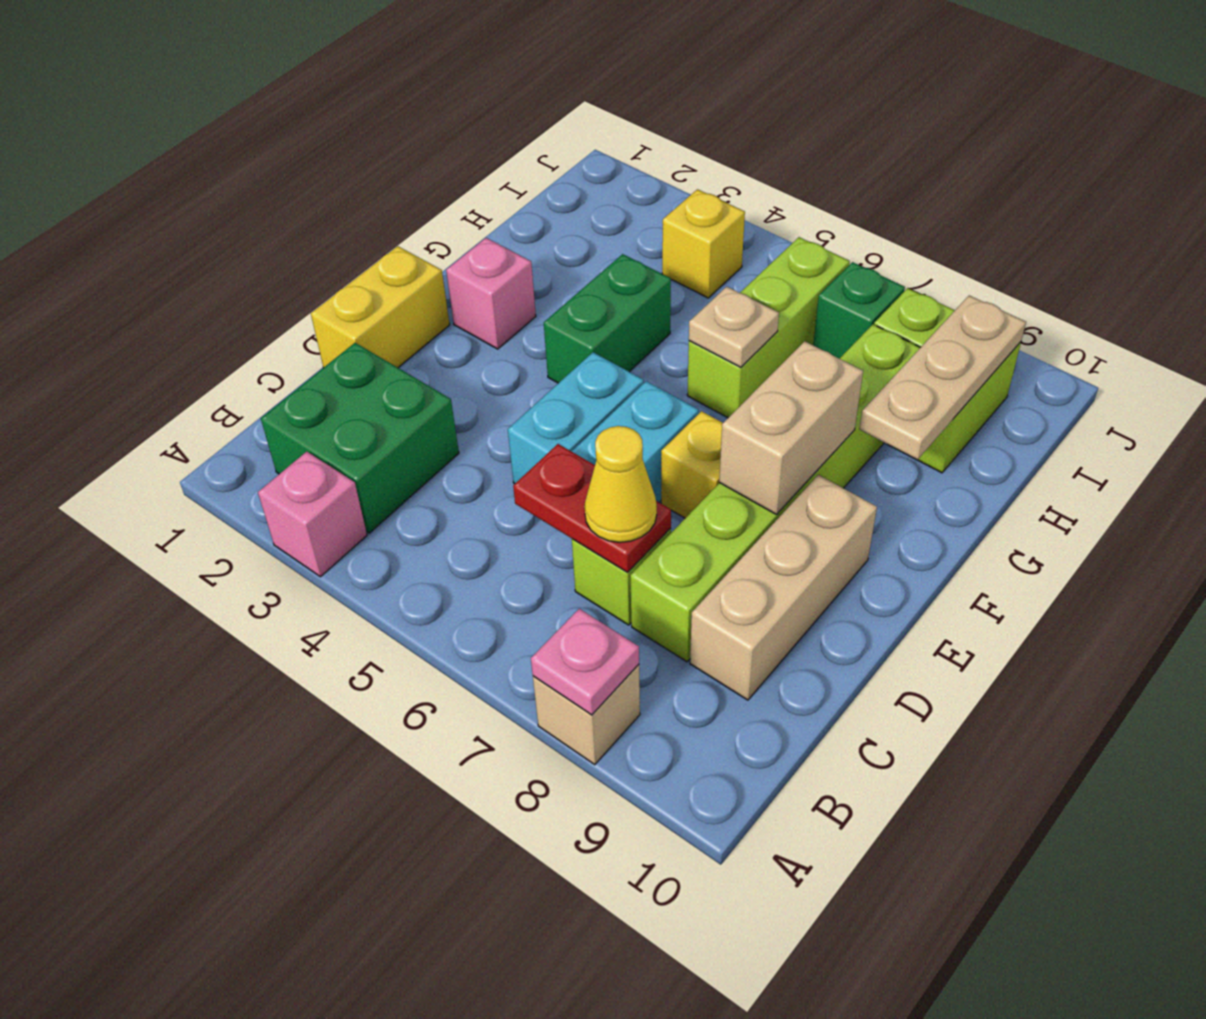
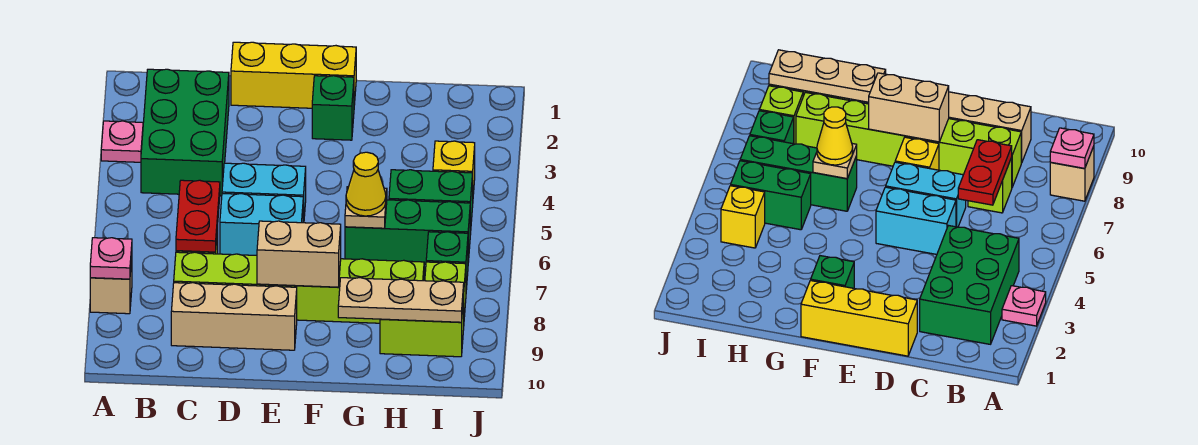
pink 1x1 brick [258,452,367,577] -> pink 1x1 plate [101,121,143,162]
green 2x2 brick [261,343,459,533] -> green 2x3 brick [141,69,229,196]
yellow 1x1 cone [585,426,657,542] -> yellow 1x1 cone moved to [346,152,386,216]
yellow 1x2 brick [311,246,450,368] -> yellow 1x3 brick [231,42,356,108]
pink 1x1 brick [446,238,536,349] -> green 1x1 brick [312,76,354,140]
green 1x2 brick [544,254,671,383] -> green 1x2 brick moved to [389,170,473,235]
lime 1x3 brick [687,237,850,418] -> green 1x3 brick [345,200,470,264]

